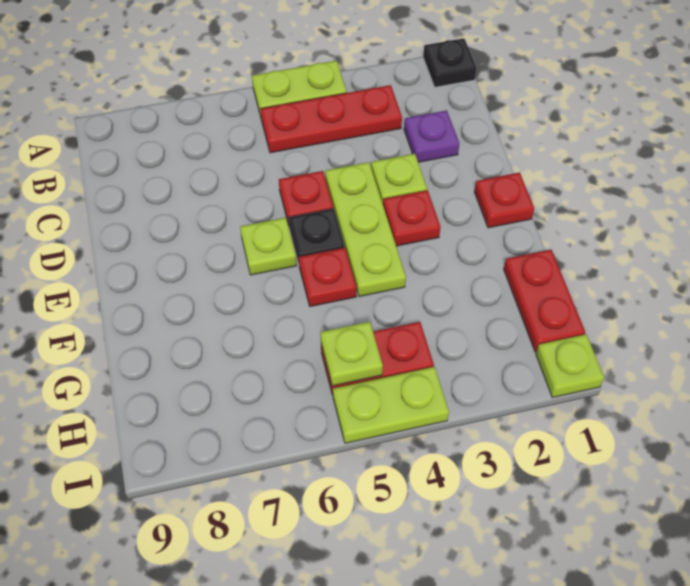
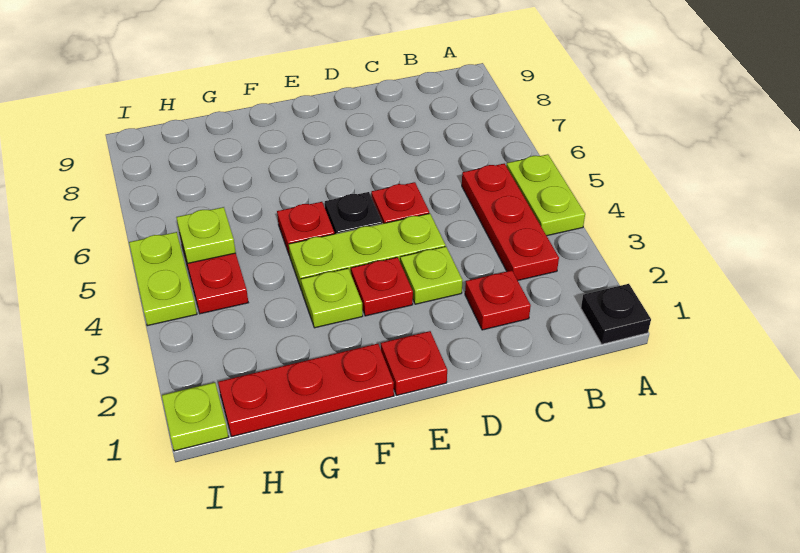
purple 1x1 plate [404,110,459,162] -> red 1x1 plate [465,270,531,330]
lime 1x1 plate [240,218,297,275] -> lime 1x1 plate moved to [301,268,363,328]
red 1x2 plate [504,250,585,352] -> red 1x3 plate [218,344,394,437]

